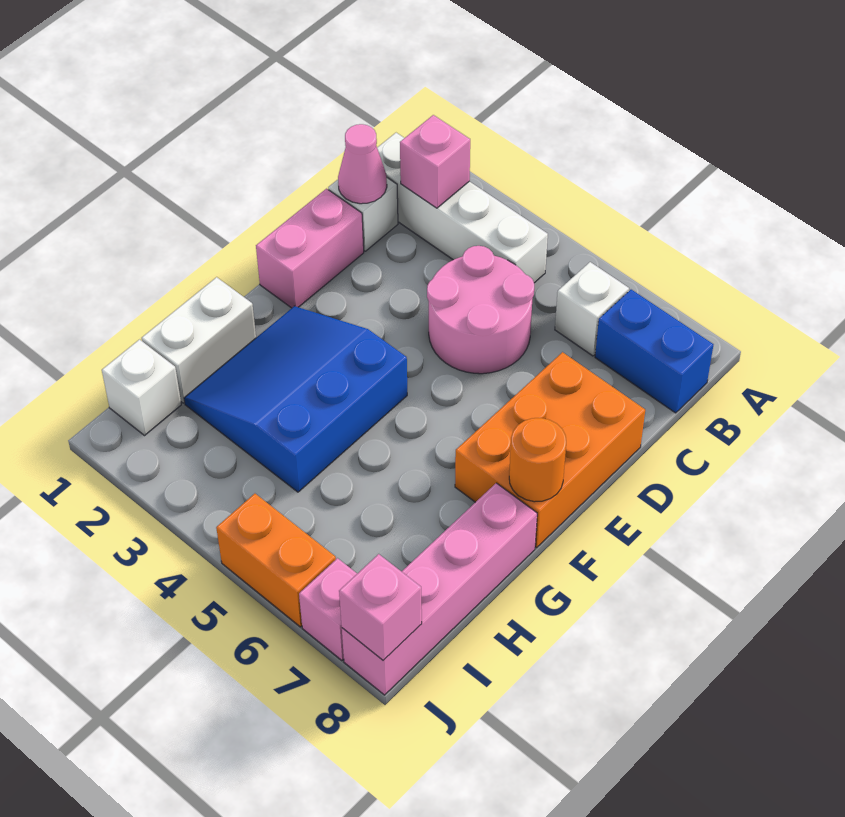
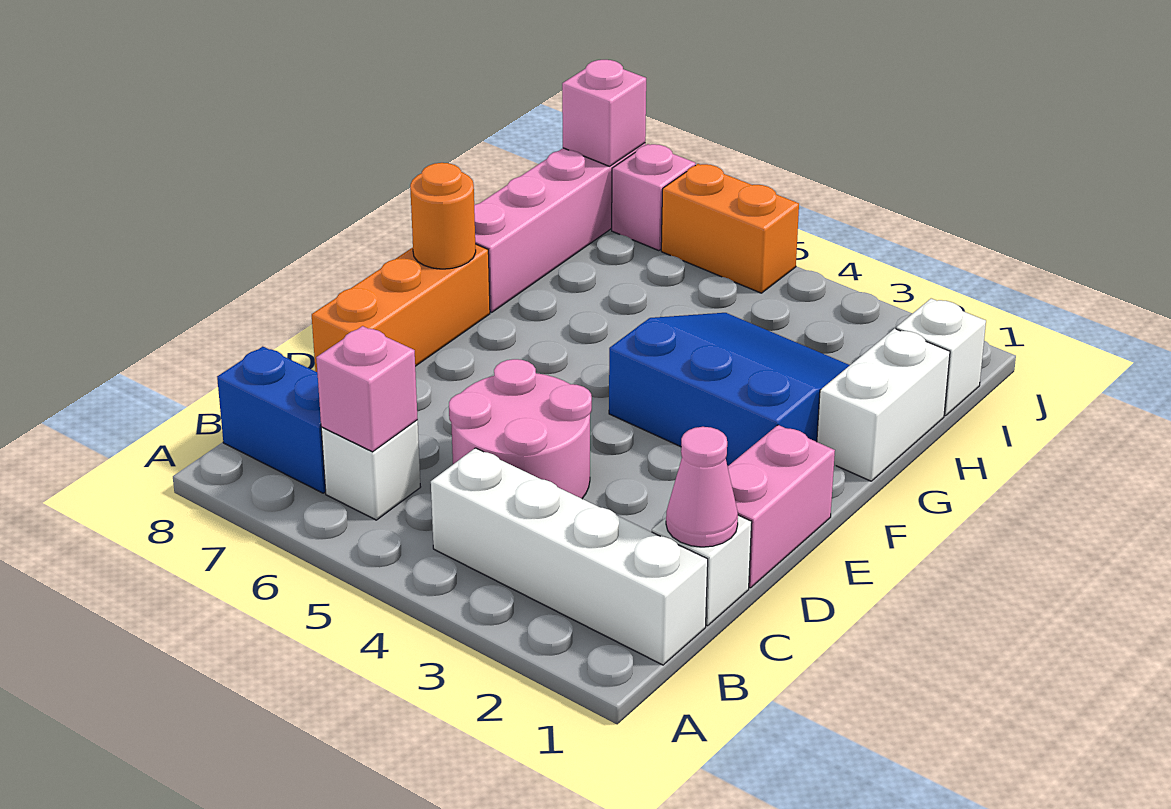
pink 1x1 brick [400,115,470,208] -> pink 1x1 brick moved to [316,326,418,452]
orange 2x3 brick [455,352,645,548] -> orange 1x3 brick [312,244,490,372]
blue 3x3 slope [184,306,407,492] -> blue 3x3 slope turned to [609,313,850,466]

